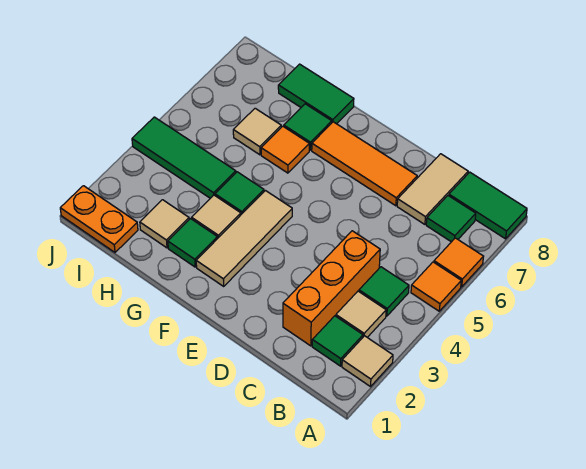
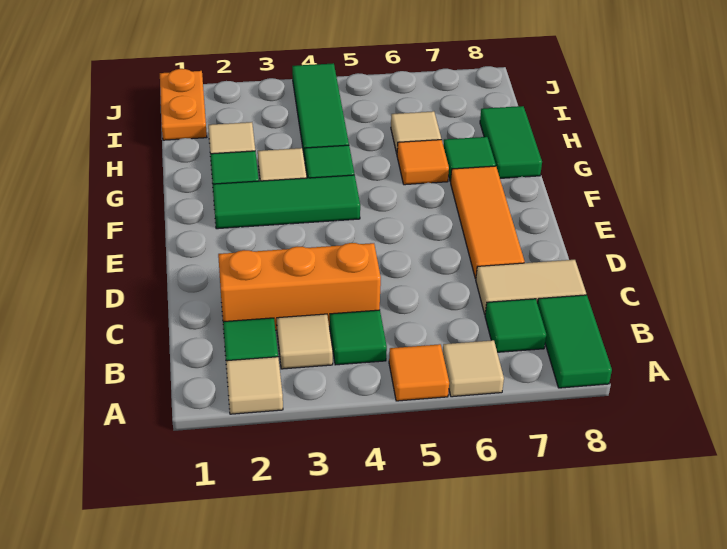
orange 1x1 tile [434,238,484,287] -> tan 1x1 tile [443,340,504,397]
tan 1x3 tile [196,191,292,286] -> green 1x3 tile [213,175,360,229]

